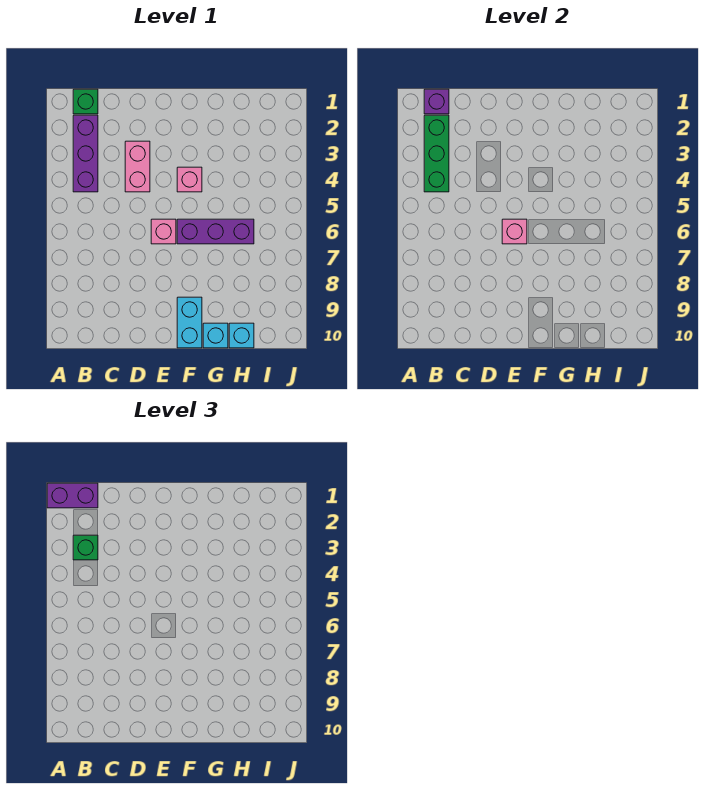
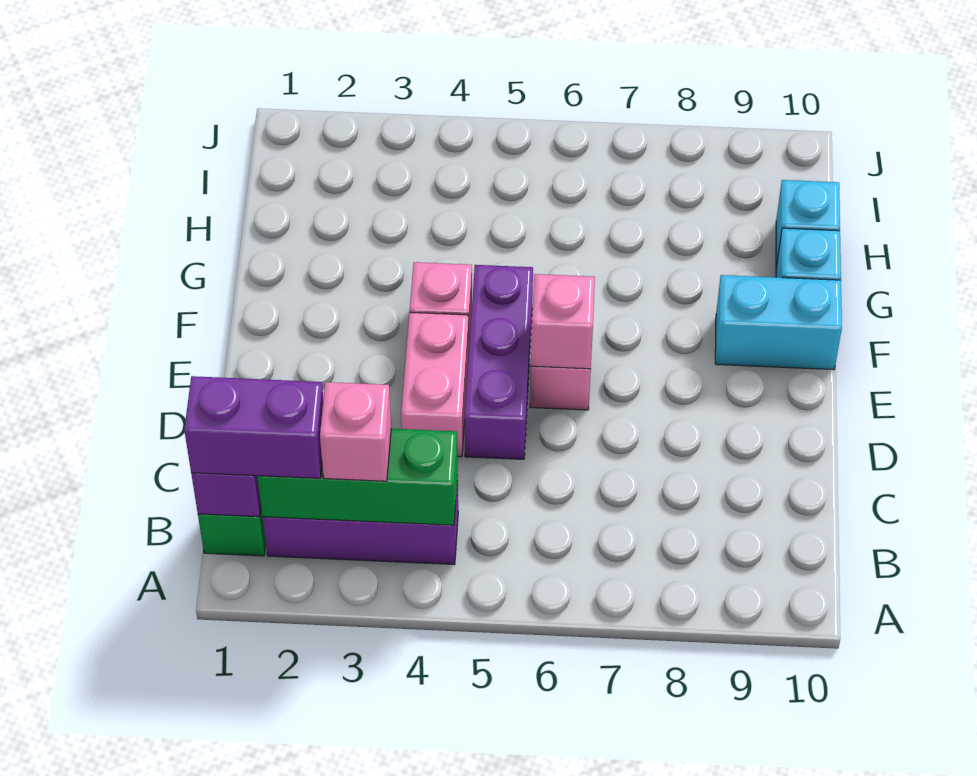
purple 1x2 brick [47,483,98,508] -> purple 1x2 brick turned to [184,376,323,478]
green 1x1 brick [73,535,98,560] -> pink 1x1 brick [320,382,391,481]
pink 1x2 brick [125,141,150,192] -> pink 1x2 brick turned to [401,312,469,457]
purple 1x3 brick [177,219,254,244] -> purple 1x3 brick moved to [465,265,533,459]

